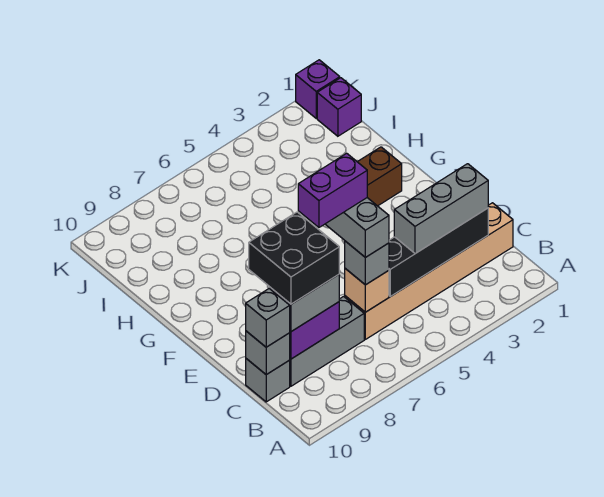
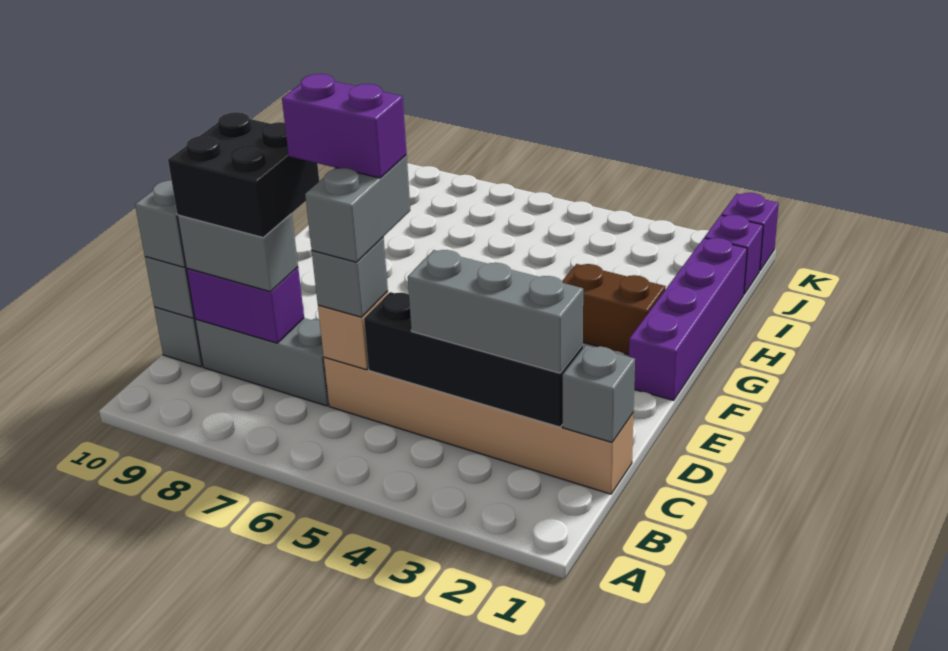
none -> grey 1x1 brick [563,345,635,442]
none -> purple 1x4 brick [629,238,747,400]

